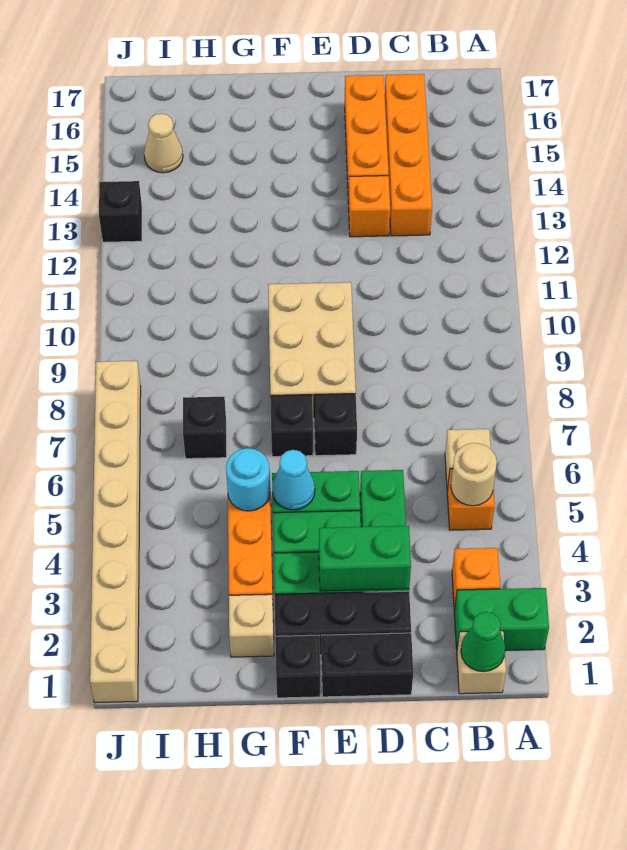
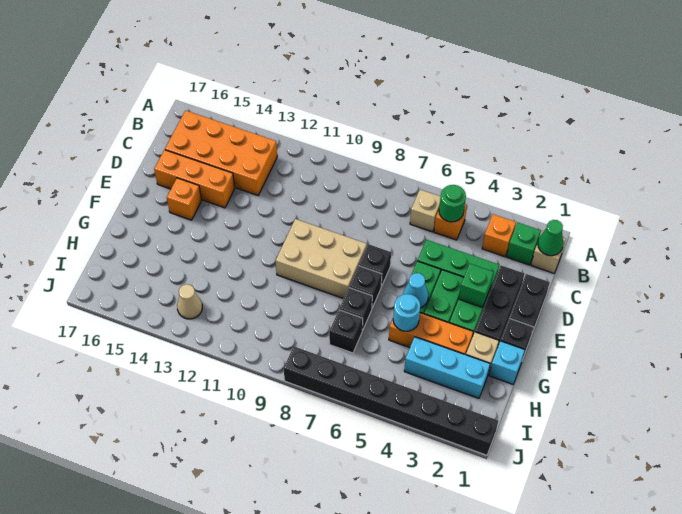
green 1x2 brick [454,588,549,651] -> green 1x1 brick [507,223,541,265]
tan 1x1 round brick [451,443,497,506] -> green 1x1 round brick [439,185,466,222]
orange 1x4 brick [385,74,432,236] -> orange 2x4 brick [165,111,277,195]
green 1x2 brick [319,526,411,591] -> green 1x1 brick [459,264,494,308]
orange 1x1 brick [348,176,390,237] -> orange 1x1 brick moved to [167,178,202,220]
none -> cyan 1x1 brick [489,341,525,384]
none -> cyan 1x3 brick [404,337,490,398]
tan 1x1 cone [144,114,183,173] -> tan 1x1 cone moved to [177,284,202,319]
tan 1x8 brick [90,361,141,703] -> black 1x8 brick [284,346,498,455]
black 1x1 brick [99,181,142,242] -> black 1x1 brick moved to [339,288,372,330]

